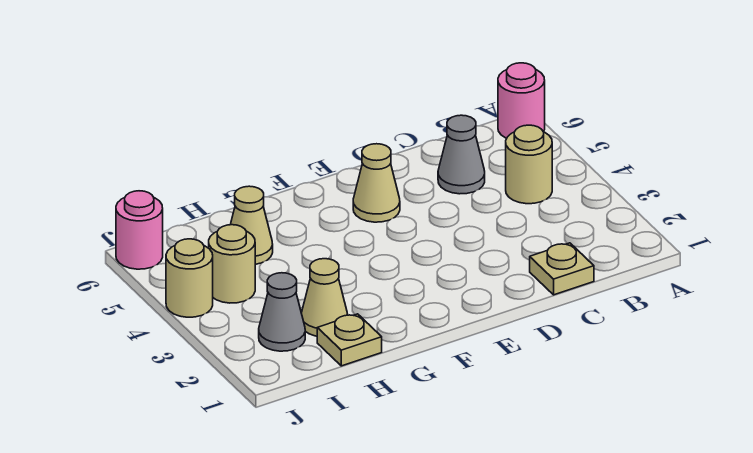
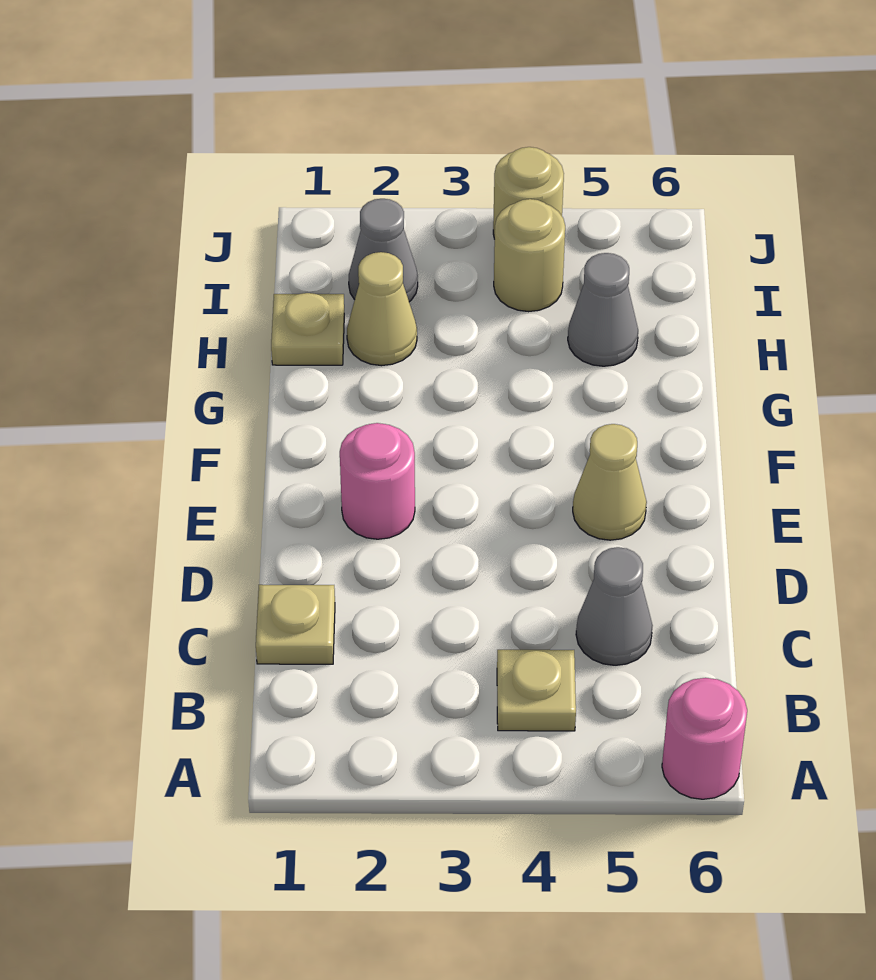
tan 1x1 round brick [506,125,552,204] -> tan 1x1 plate [497,650,576,731]
tan 1x1 cone [231,186,273,264] -> grey 1x1 cone [568,253,638,366]
pink 1x1 round brick [116,191,163,269] -> pink 1x1 round brick moved to [340,423,415,539]

